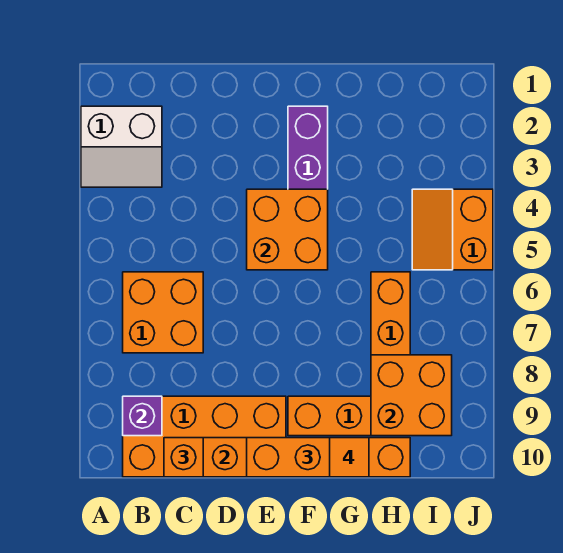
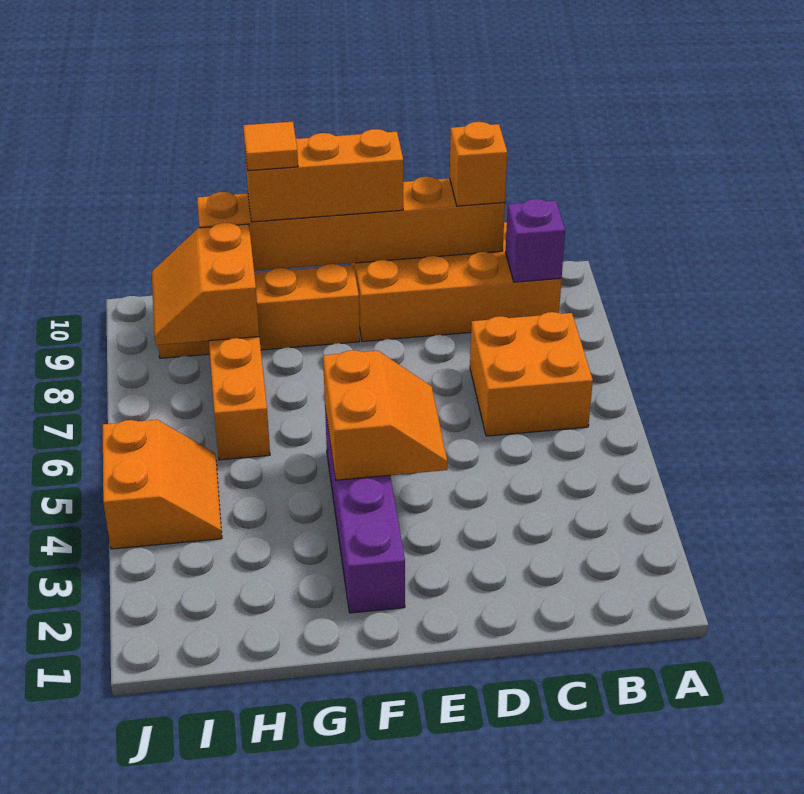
white 2x2 slope [81,106,162,187] -> none
orange 2x2 brick [247,189,328,270] -> orange 2x2 slope [323,350,447,480]
orange 2x2 brick [371,355,452,436] -> orange 2x2 slope [152,223,259,345]

